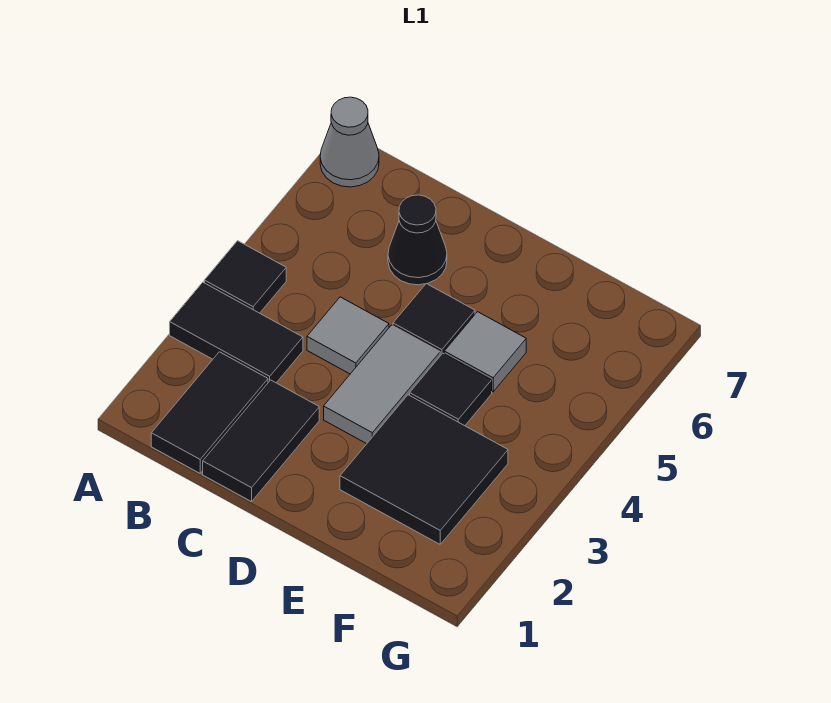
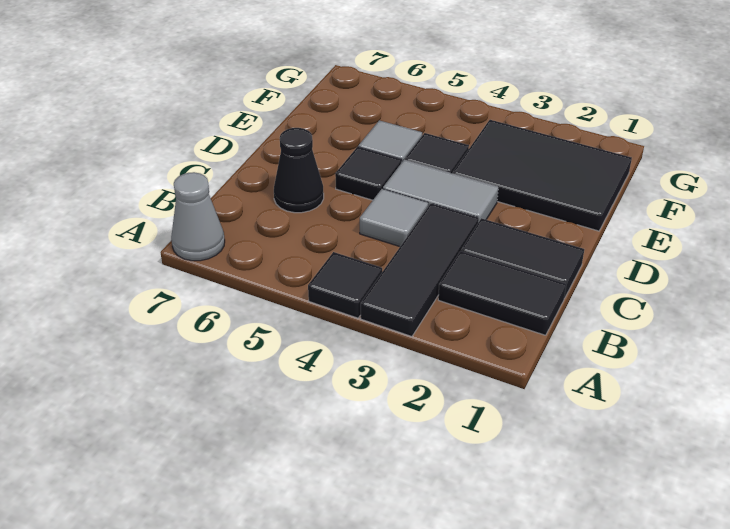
black 1x2 tile [170,282,303,383] -> black 1x3 tile [361,203,479,337]
black 2x2 tile [340,395,508,544] -> black 2x3 tile [452,120,632,231]

